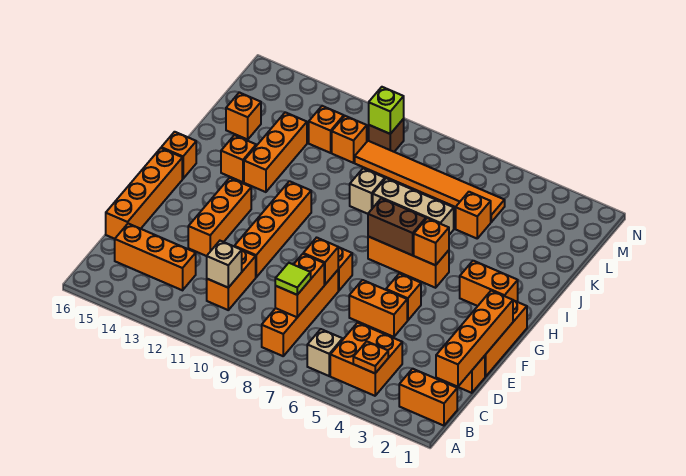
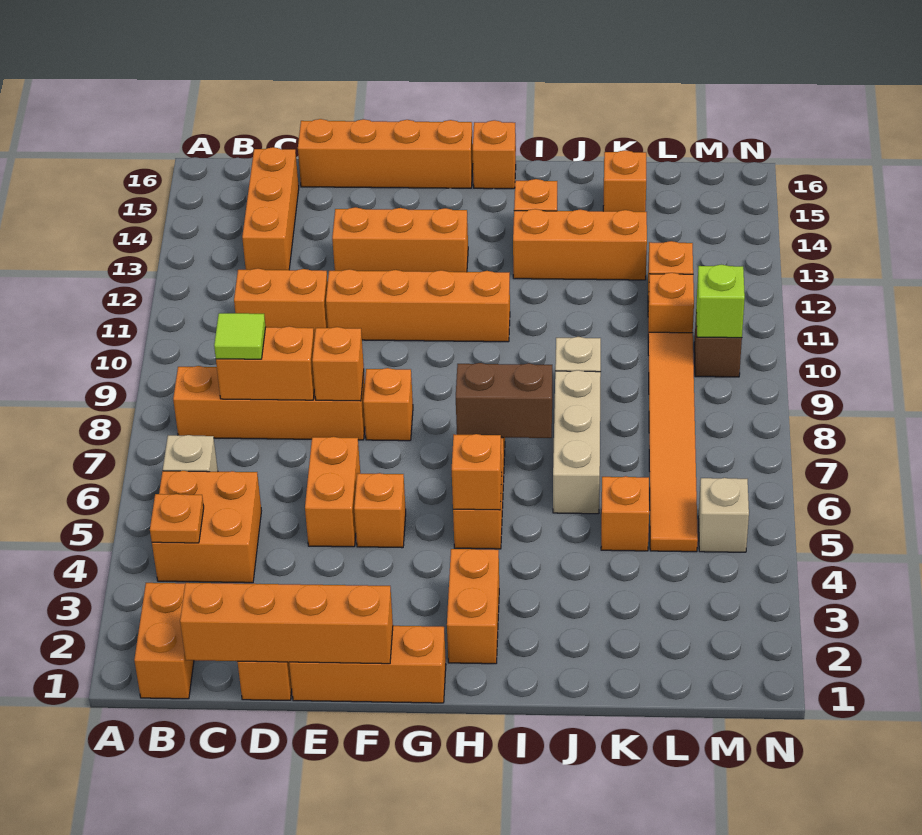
tan 1x1 brick [207,241,242,288] -> tan 1x1 brick moved to [698,478,749,552]
brown 1x2 brick [368,198,426,255] -> brown 1x2 brick turned to [456,363,552,438]

